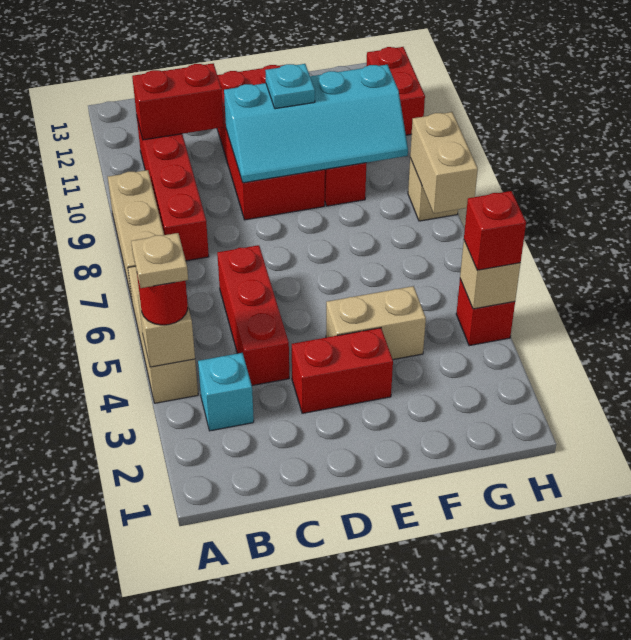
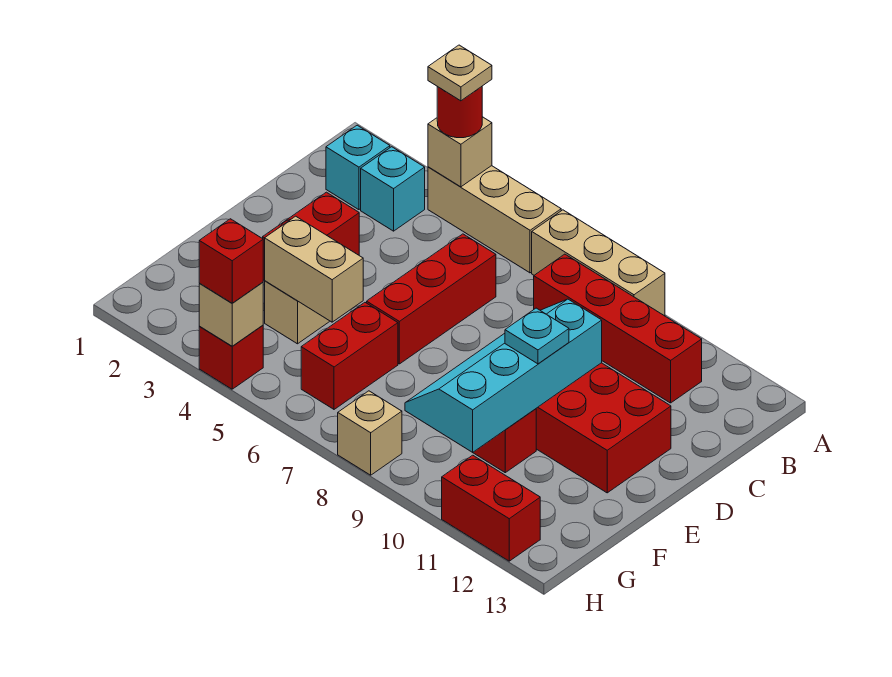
none -> cyan 1x1 brick [326,125,390,210]
red 1x2 brick [132,63,224,140] -> red 1x2 brick moved to [301,303,398,409]
red 1x3 brick [217,245,289,385] -> red 1x3 brick turned to [367,234,496,364]
tan 1x2 brick [410,112,478,213] -> tan 1x2 brick moved to [265,216,363,322]

